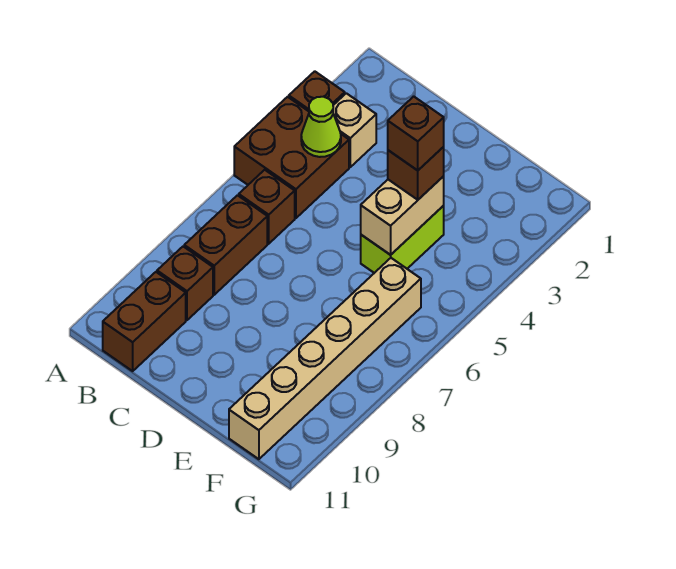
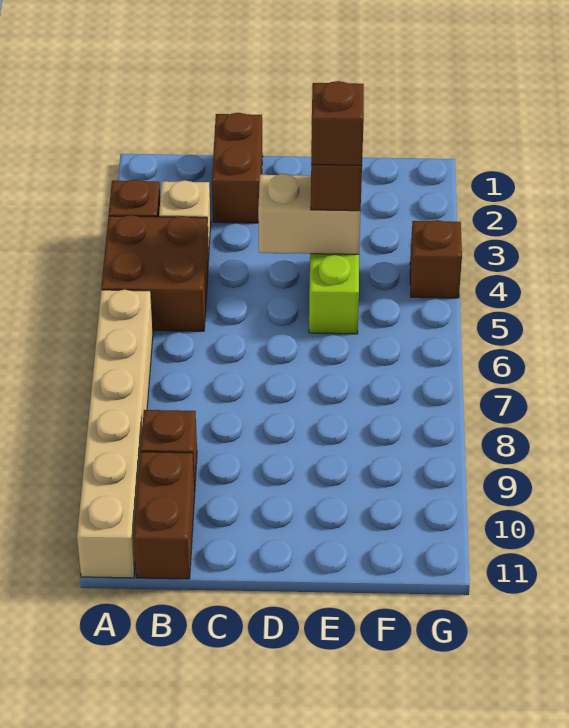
lime 1x1 cone [301,97,341,157] -> none
brown 1x1 brick [239,170,295,244] -> brown 1x1 brick moved to [410,220,462,298]
brown 1x2 brick [184,195,267,295] -> brown 1x2 brick moved to [212,113,263,223]
tan 1x2 brick [361,176,444,255] -> tan 1x2 brick turned to [258,174,361,254]
tan 1x6 brick [229,258,421,459] -> tan 1x6 brick moved to [77,290,153,578]

